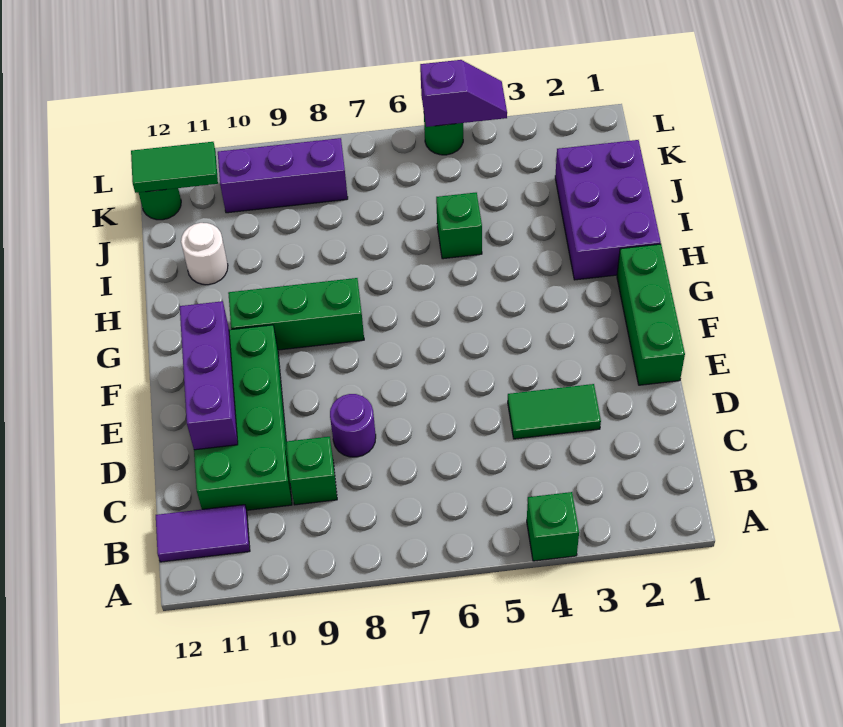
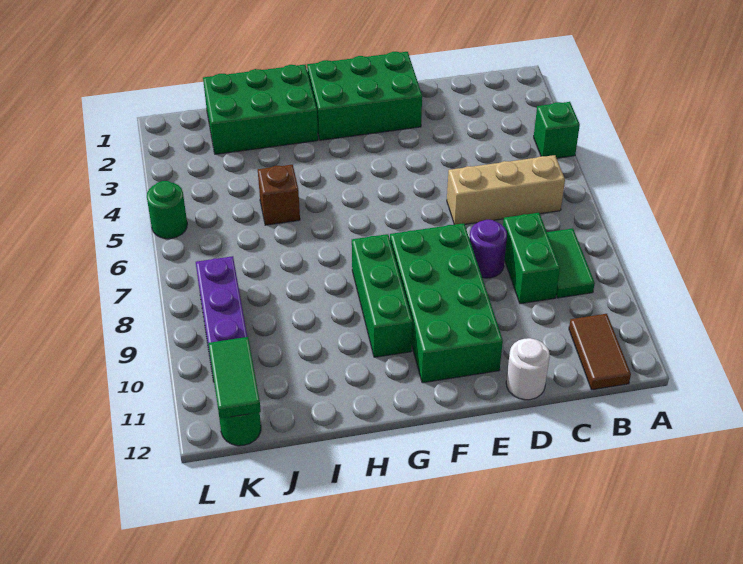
none -> tan 1x3 brick [447,155,565,225]
purple 1x2 tile [156,505,250,562] -> brown 1x2 tile [569,314,631,390]
green 1x1 brick [286,437,337,505] -> green 1x2 brick [503,213,560,304]
green 2x4 brick [194,325,292,510] -> green 2x4 brick turned to [390,223,503,383]
green 1x2 tile [508,384,601,439] -> green 1x2 tile moved to [547,228,595,298]
purple 1x3 brick [180,301,238,450] -> none
green 1x3 brick [617,244,685,385] -> green 2x3 brick [307,52,422,140]
purple 2x3 brick [555,140,661,280] -> green 2x3 brick [203,65,318,154]
green 1x1 brick [436,193,482,259] -> brown 1x1 brick [258,165,300,225]
white 1x1 round brick [181,223,228,285] -> white 1x1 round brick moved to [506,338,550,400]
purple 1x2 slope [420,60,507,127] -> none

